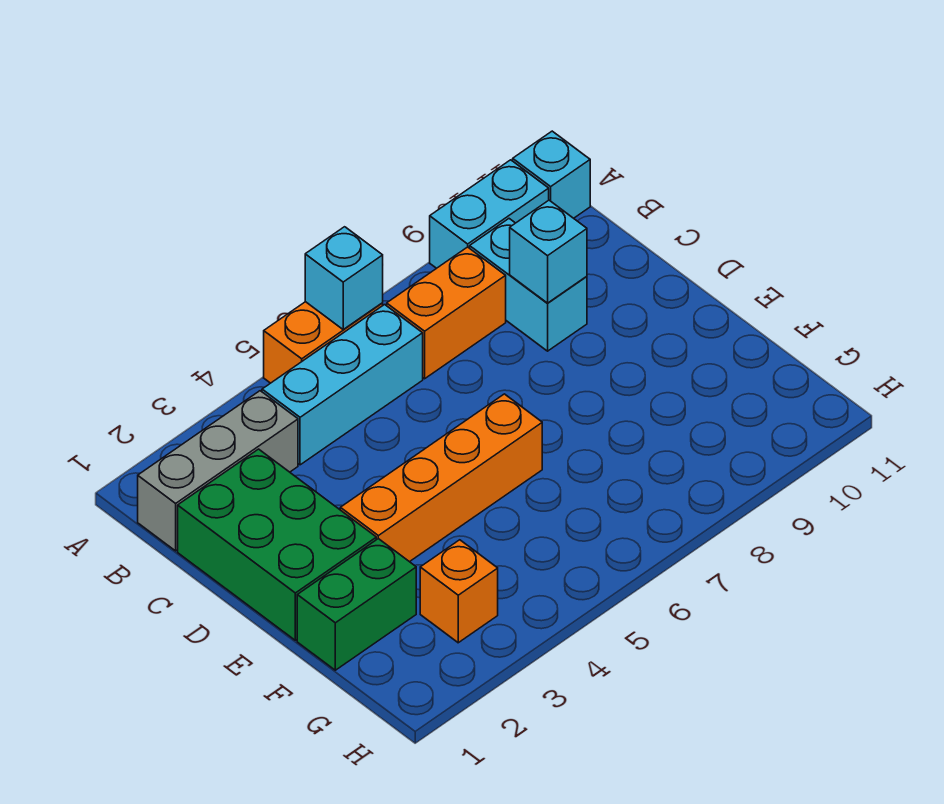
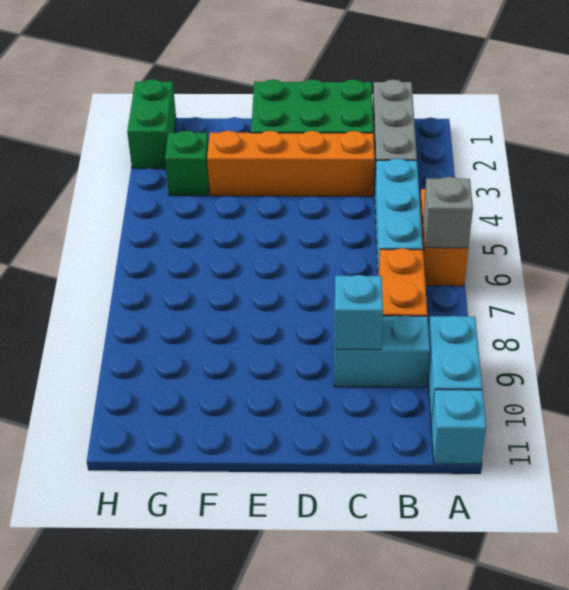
cyan 1x1 brick [305,227,383,329] -> grey 1x1 brick [423,177,473,248]
orange 1x4 brick [340,394,542,562] -> orange 1x4 brick turned to [207,131,374,196]
green 1x2 brick [297,539,416,670] -> green 1x2 brick moved to [127,79,176,169]
orange 1x1 brick [420,540,498,643] -> green 1x1 brick [165,131,209,196]

